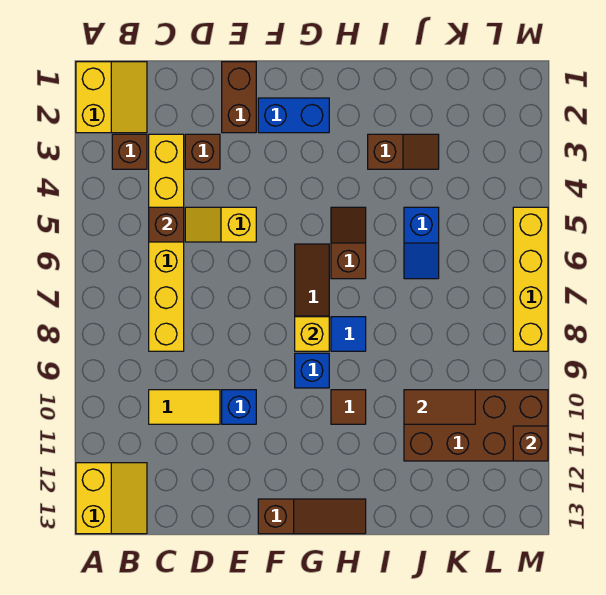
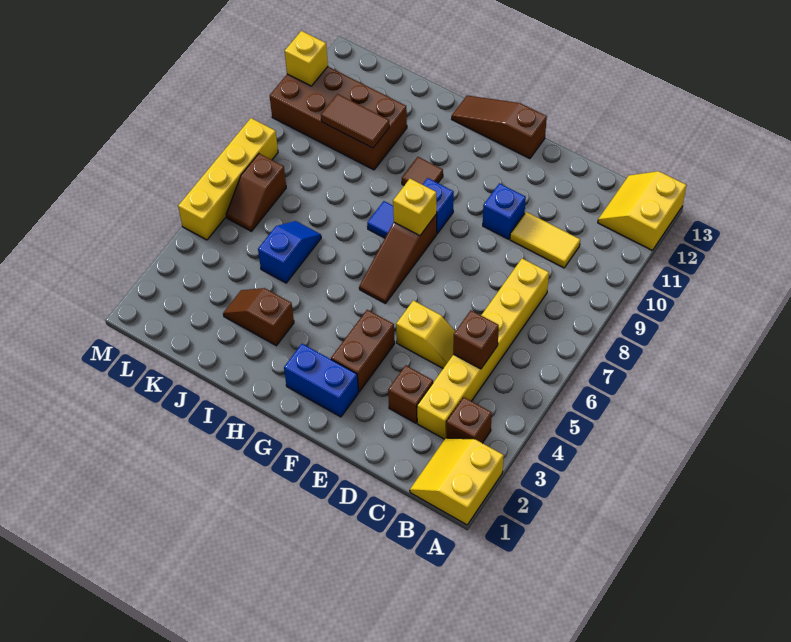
brown 1x2 brick [222,62,256,133] -> brown 1x2 brick moved to [331,310,395,392]
brown 1x2 slope [331,207,366,279] -> brown 1x2 slope moved to [226,154,286,231]
brown 1x1 brick [513,426,548,461] -> yellow 1x1 brick [285,31,328,86]

